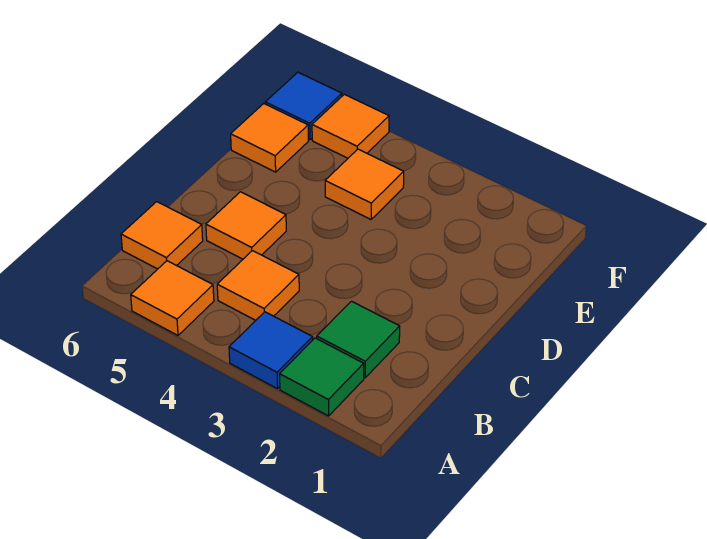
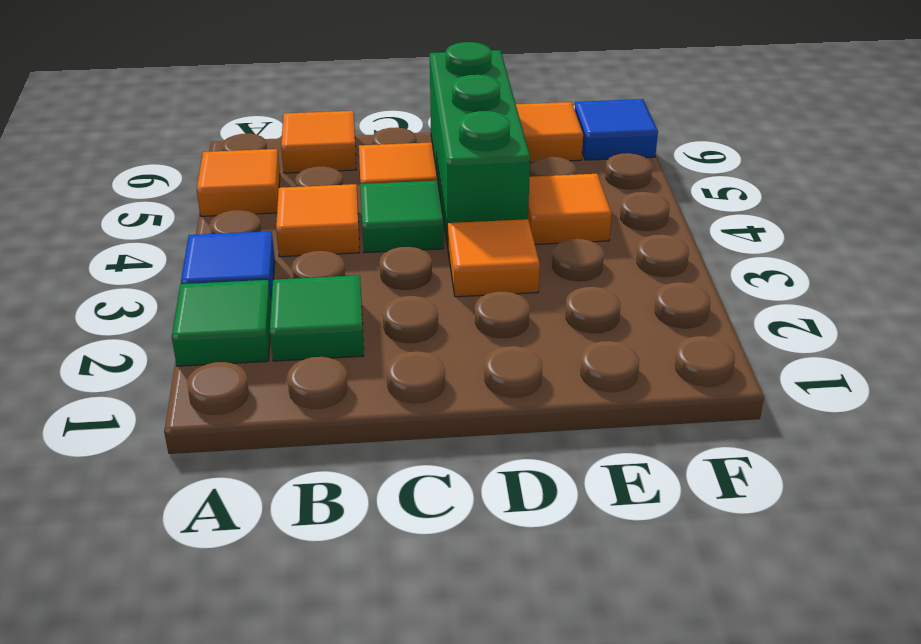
none -> green 1x1 tile [360,181,444,253]
none -> green 1x3 brick [430,42,530,247]
orange 1x1 tile [312,94,389,158] -> orange 1x1 tile moved to [448,219,540,297]

